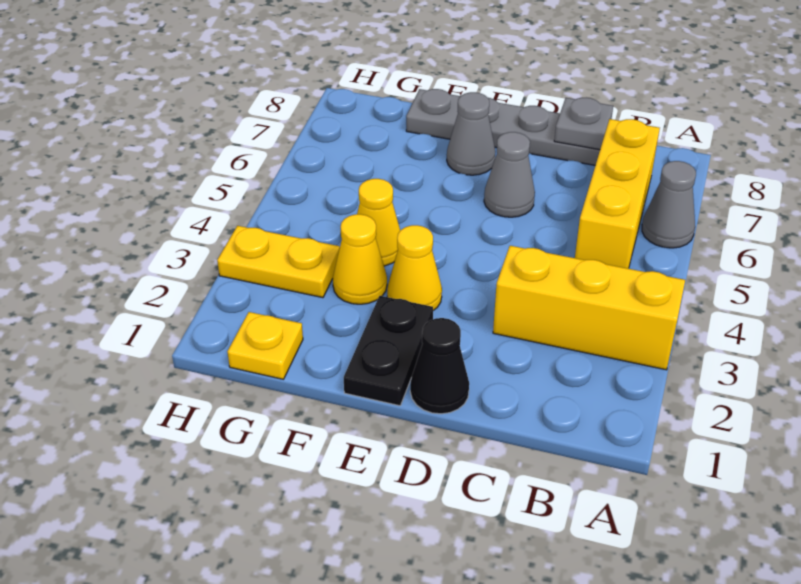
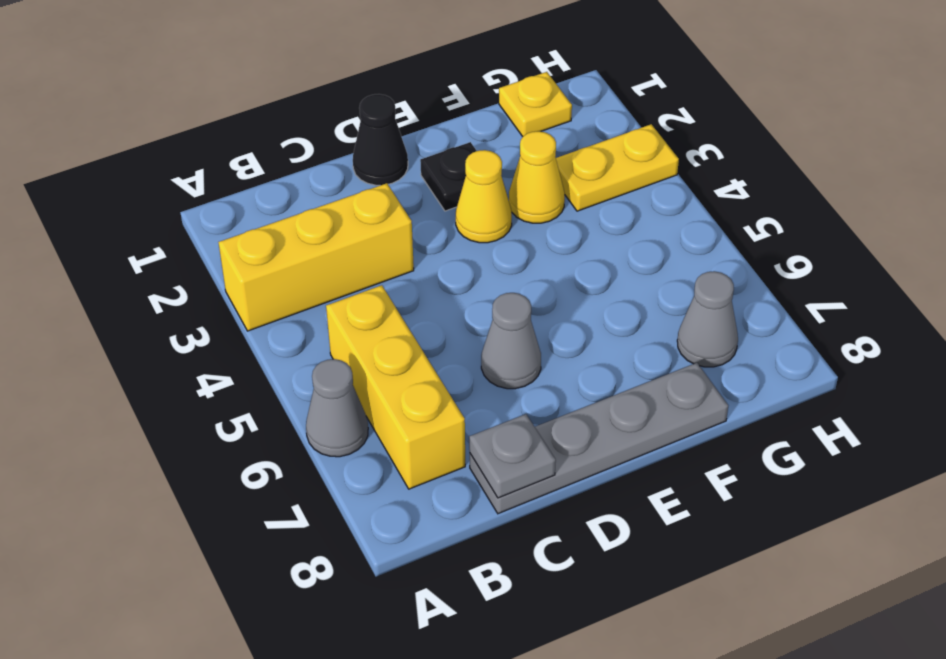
black 1x2 plate [344,296,433,406] -> black 1x1 plate [420,142,476,211]
grey 1x1 cone [447,92,496,175] -> grey 1x1 cone moved to [677,271,738,367]
yellow 1x1 cone [357,179,400,266] -> none

